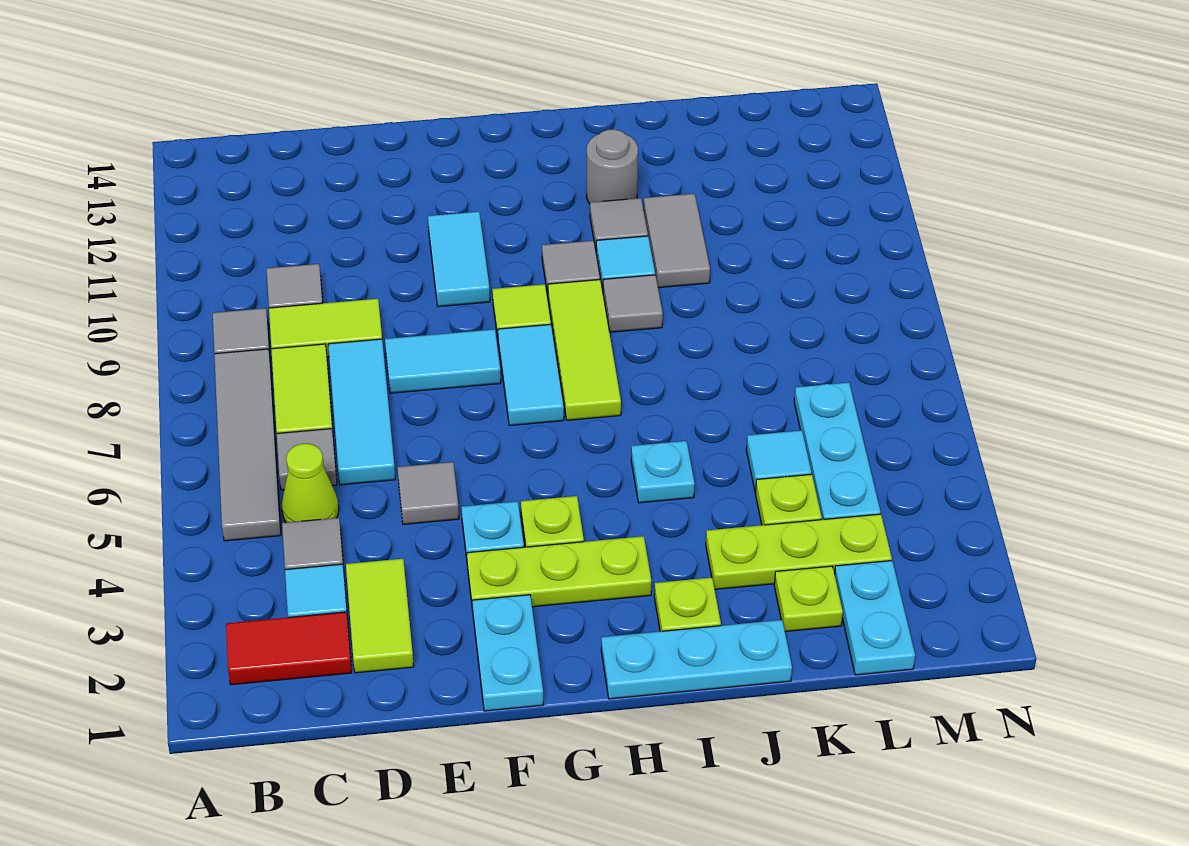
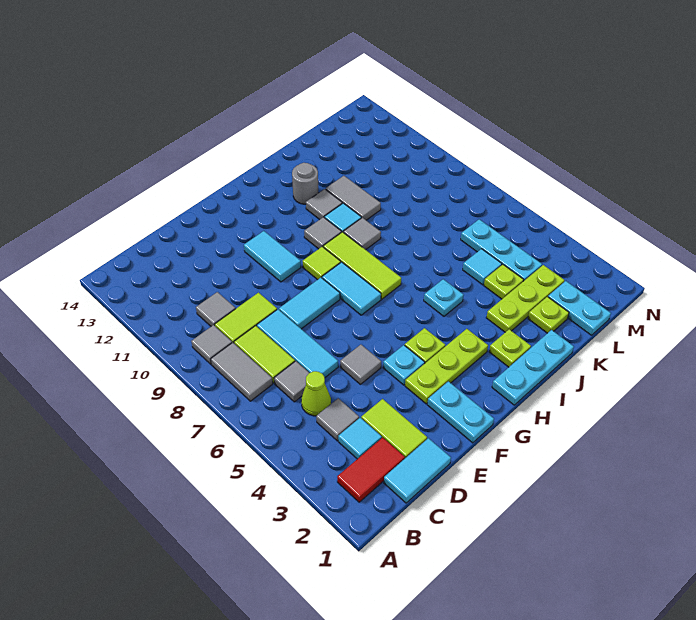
grey 1x4 tile [214,349,281,541] -> grey 1x2 tile [211,343,273,401]
none -> cyan 1x2 tile [384,438,451,503]

